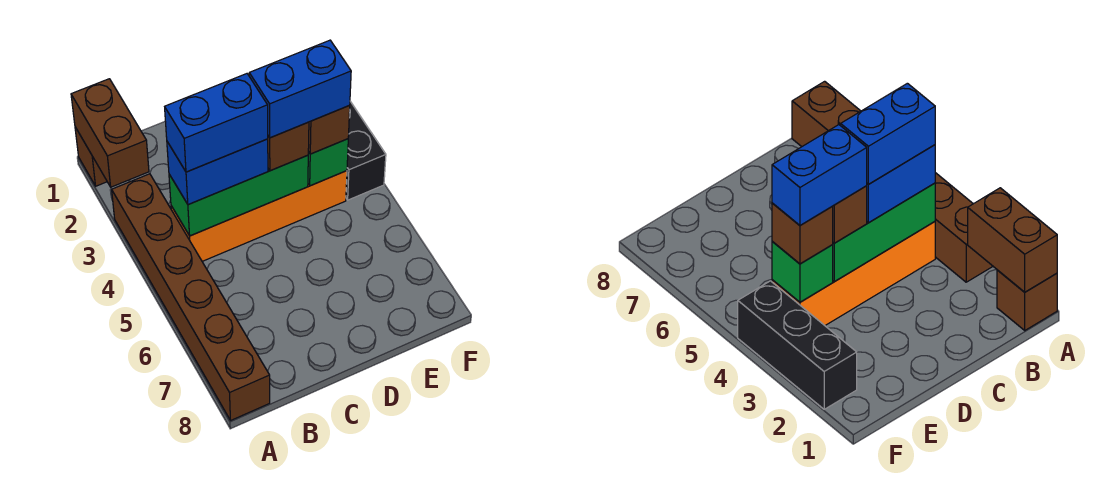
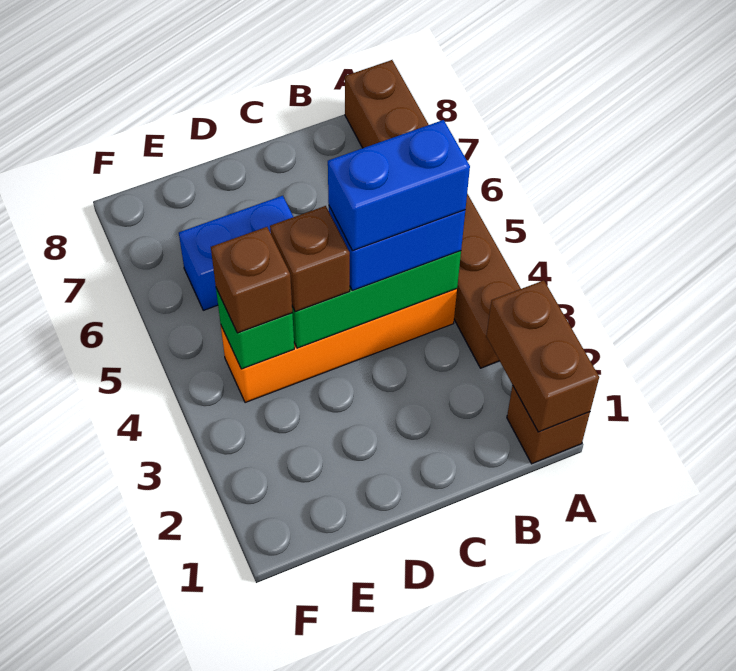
blue 1x2 brick [249,40,351,138] -> blue 1x2 brick moved to [179,196,293,310]
black 1x3 brick [346,101,386,200] -> none

